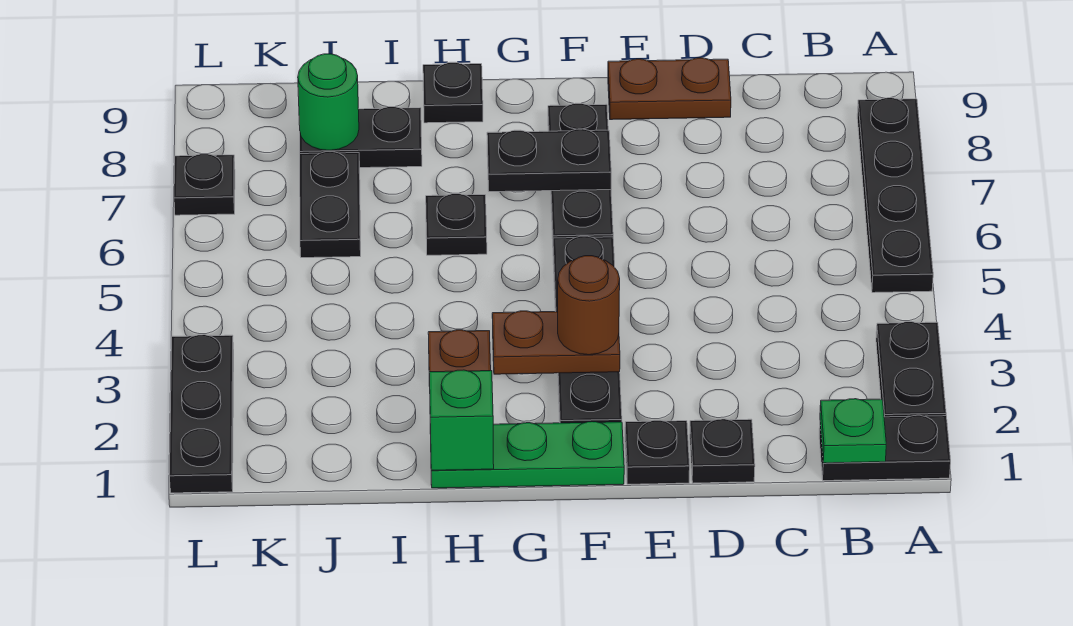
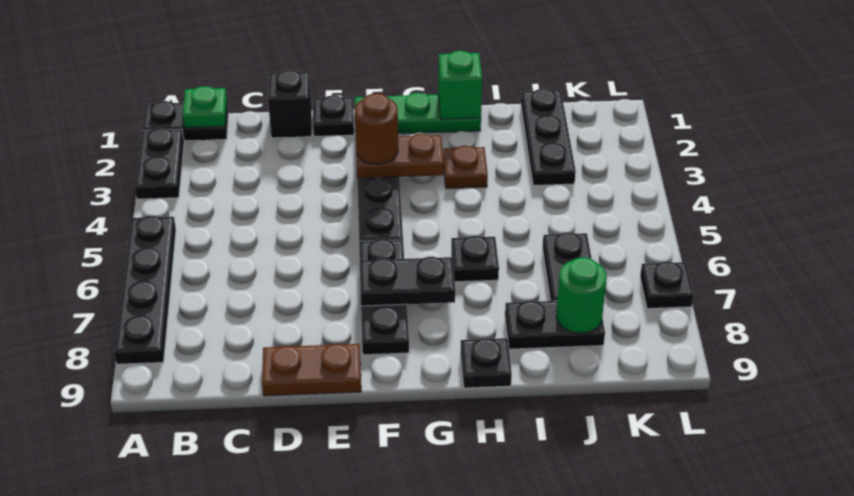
black 1x1 plate [690,419,755,483] -> black 1x1 brick [268,70,312,138]
black 1x3 plate [169,335,234,493] -> black 1x3 plate moved to [521,89,576,186]

